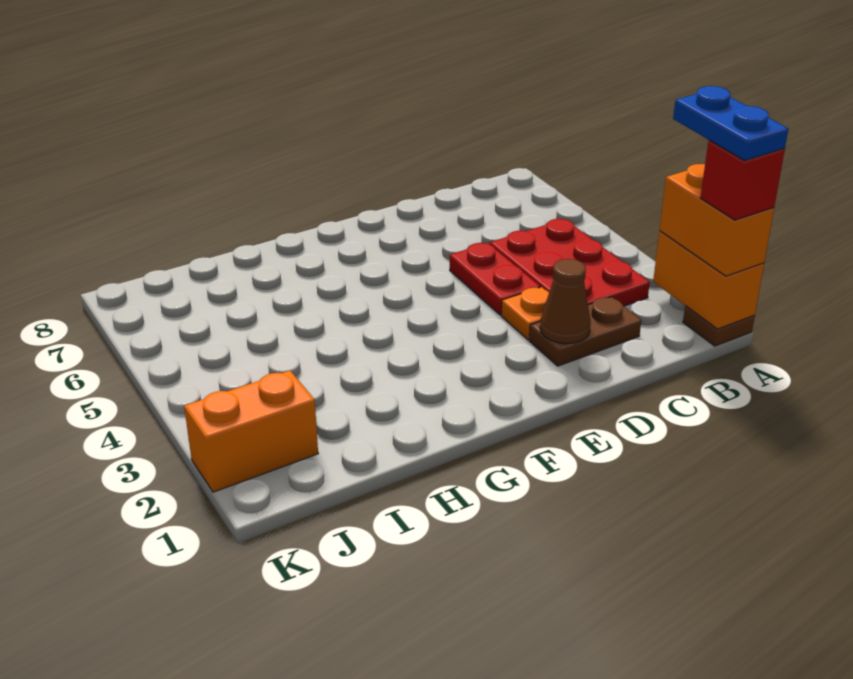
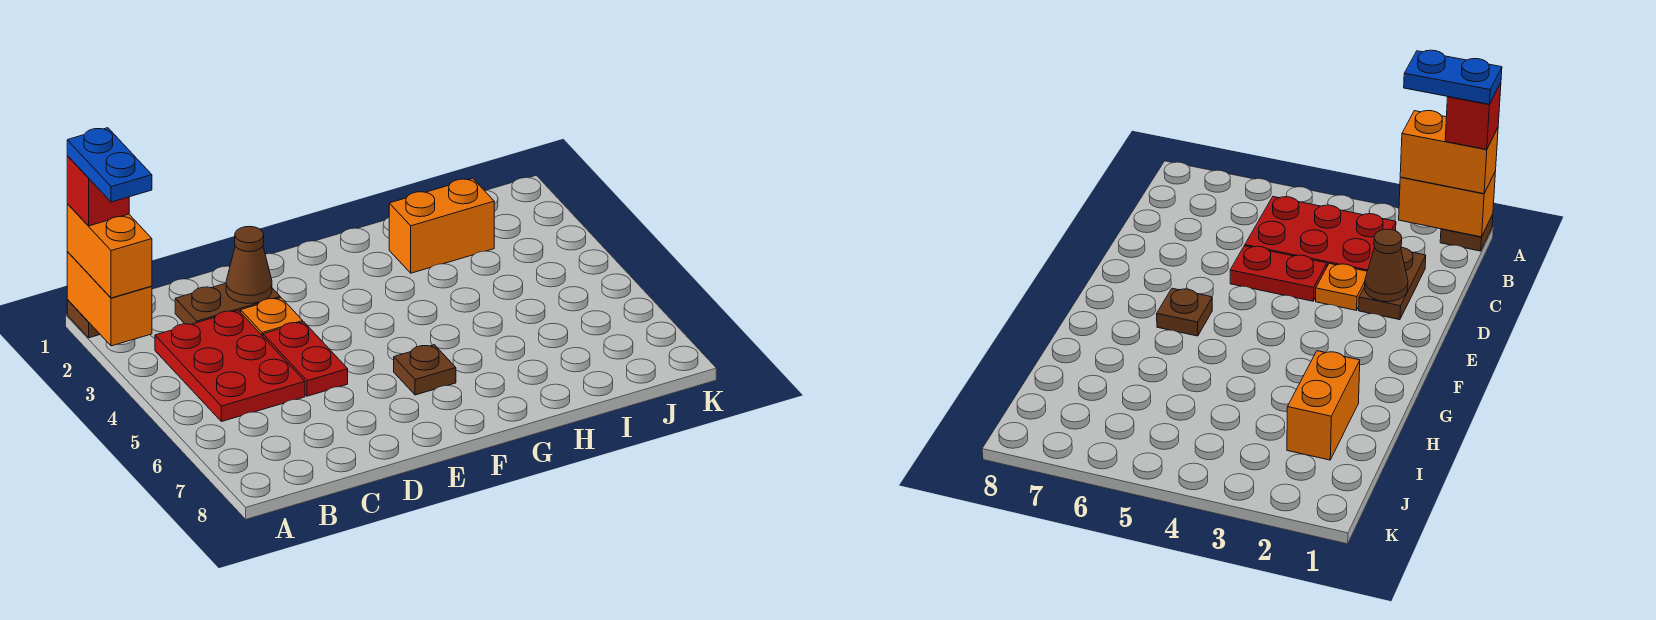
none -> brown 1x1 plate [394,345,456,395]
orange 1x2 brick [184,371,318,492] -> orange 1x2 brick moved to [389,178,494,273]

